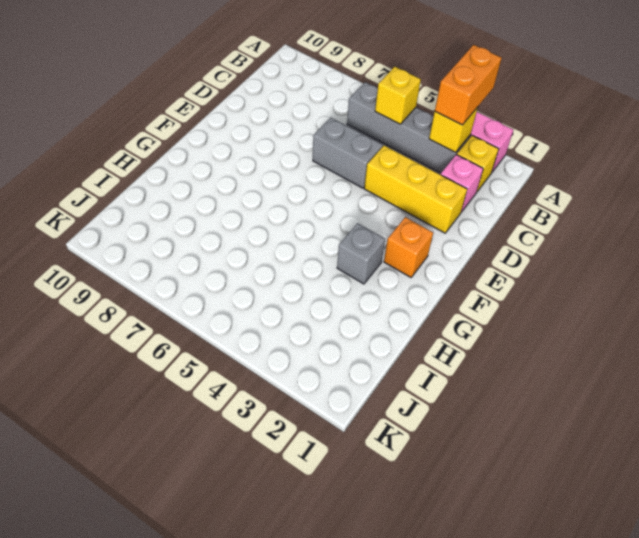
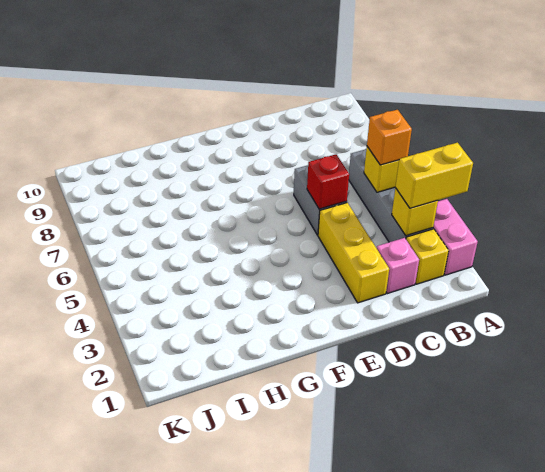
orange 1x2 brick [435,45,502,125] -> yellow 1x2 brick [395,143,473,208]
none -> red 1x1 brick [307,154,349,209]
orange 1x1 brick [384,217,433,277] -> orange 1x1 brick moved to [367,110,412,165]
grey 1x1 brick [337,223,385,284] -> none

